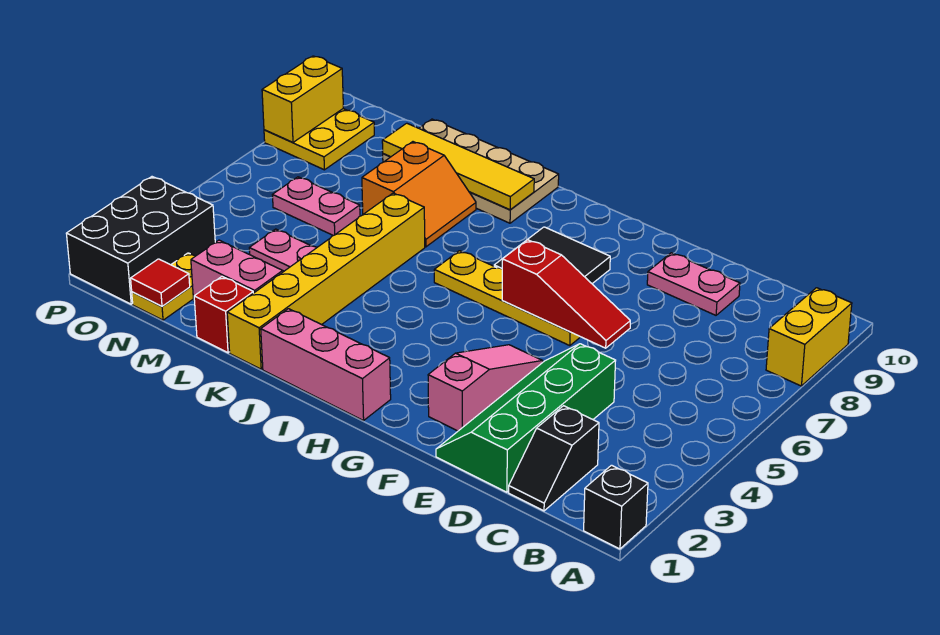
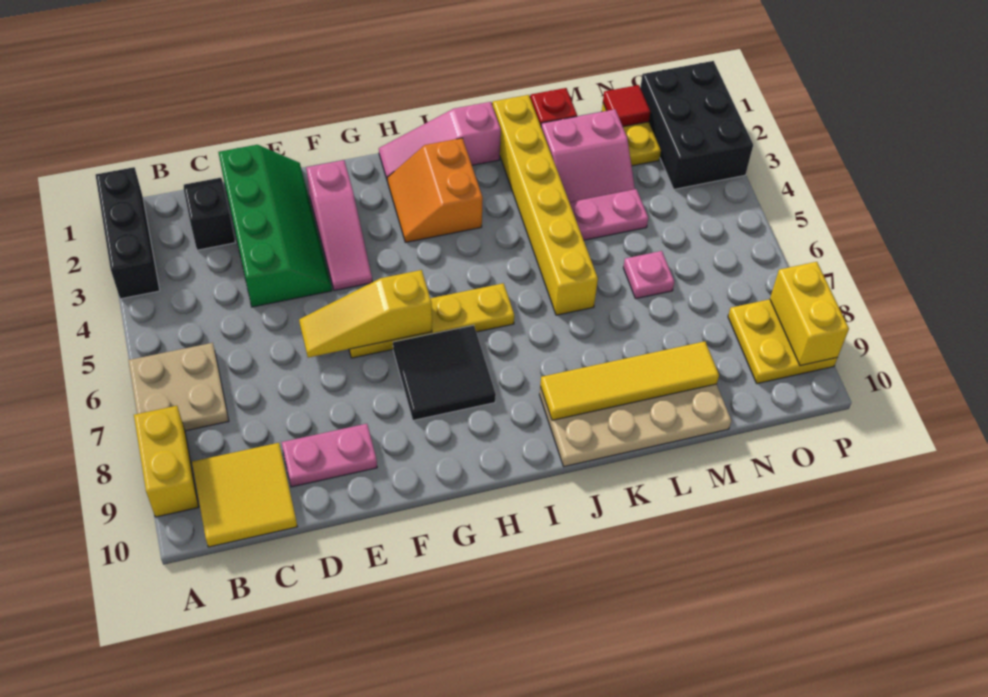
black 1x1 brick [584,465,648,549] -> black 1x3 brick [96,167,160,299]
none -> tan 2x2 plate [128,343,229,431]
none -> yellow 2x2 tile [192,443,297,547]
red 1x3 slope [502,240,630,348] -> yellow 1x3 slope [299,270,432,358]
pink 1x3 brick [261,309,391,421] -> pink 1x3 slope [379,102,501,181]
orange 2x2 slope [362,142,476,247] -> orange 2x2 slope moved to [387,138,483,242]
pink 1x2 plate [273,177,360,236] -> pink 1x1 plate [623,251,674,299]

